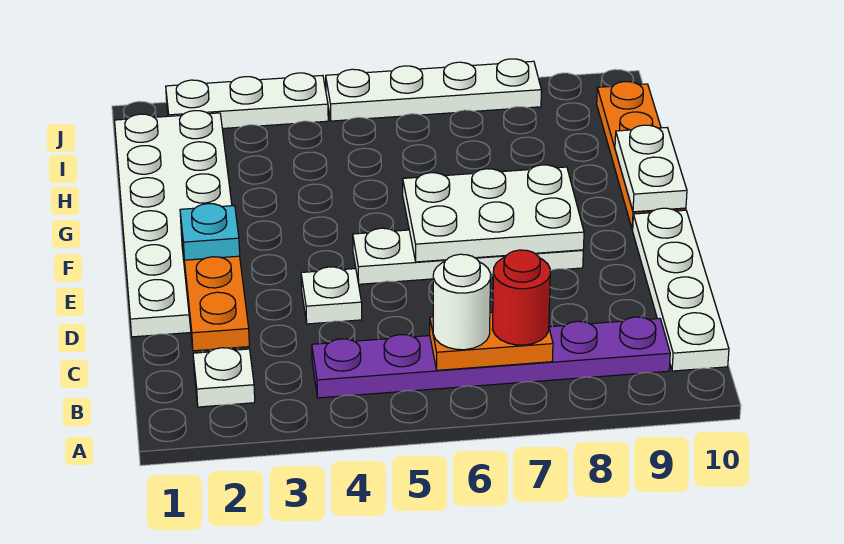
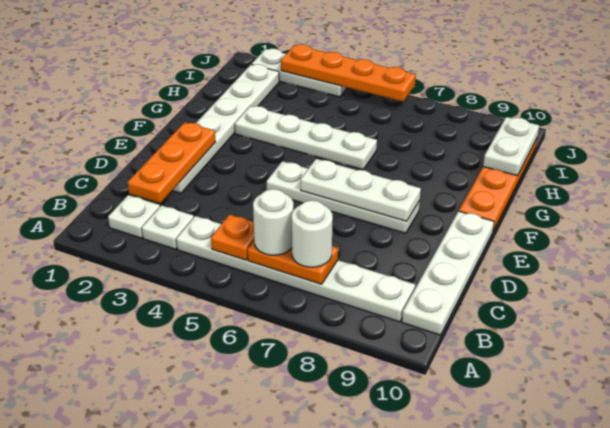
purple 1x6 plate [312,317,670,398] -> white 1x6 plate [176,216,415,322]
none -> orange 1x1 plate [211,215,254,260]
red 1x1 round brick [492,250,550,345] -> white 1x1 round brick [292,200,333,267]
white 2x6 plate [115,111,232,337] -> white 1x6 plate [172,64,279,193]
white 1x1 plate [301,267,362,324] -> white 1x1 plate moved to [142,205,194,249]
cyan 1x1 plate [180,204,240,260] -> none
white 2x3 plate [403,165,584,262] -> white 1x3 plate [301,159,421,221]
white 1x2 plate [615,125,687,212] -> white 1x2 plate moved to [483,117,539,176]
none -> orange 1x4 plate [281,44,416,102]
white 1x4 plate [326,59,541,121] -> white 1x4 plate moved to [235,106,377,170]

